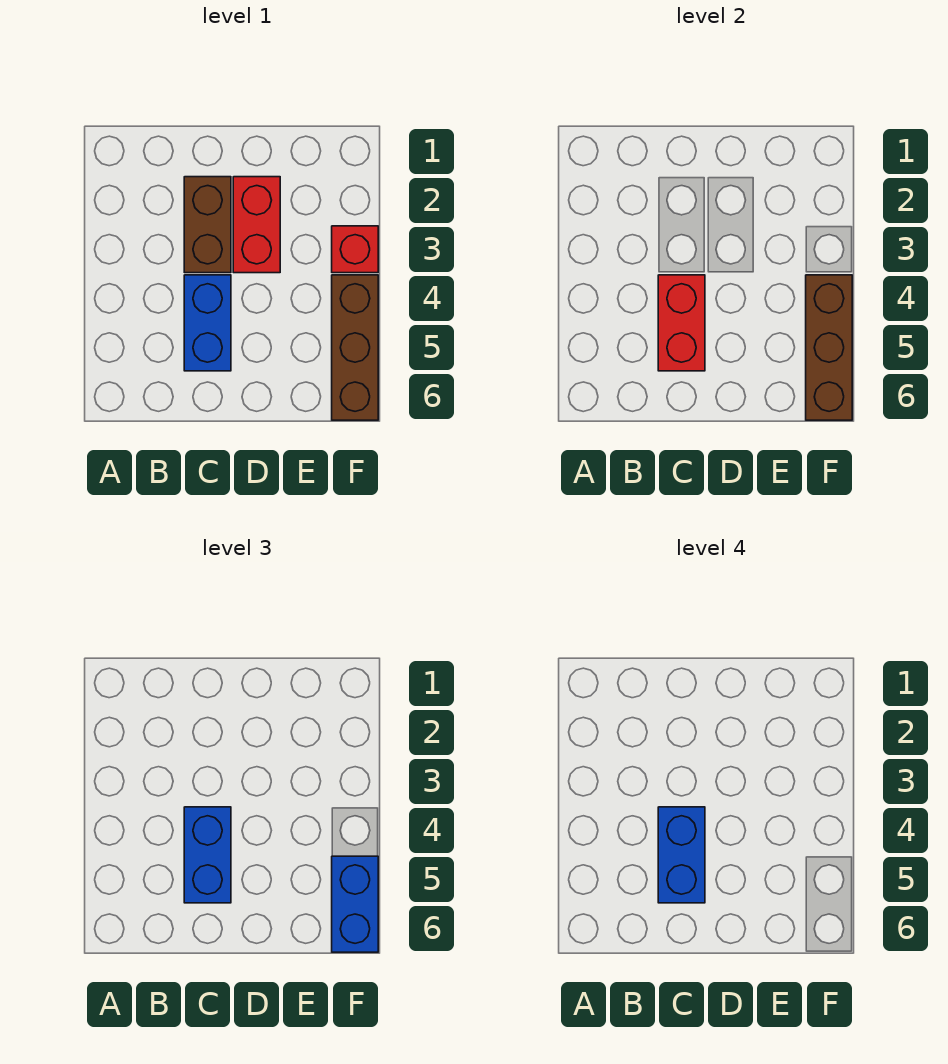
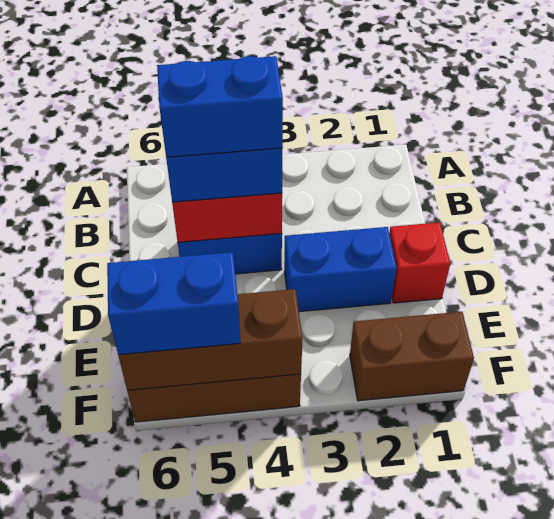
brown 1x2 brick [184,177,231,273] -> brown 1x2 brick moved to [350,312,474,401]
red 1x2 brick [233,177,280,273] -> blue 1x2 brick [284,227,397,312]
red 1x1 brick [332,226,378,273] -> red 1x1 brick moved to [389,222,450,303]

